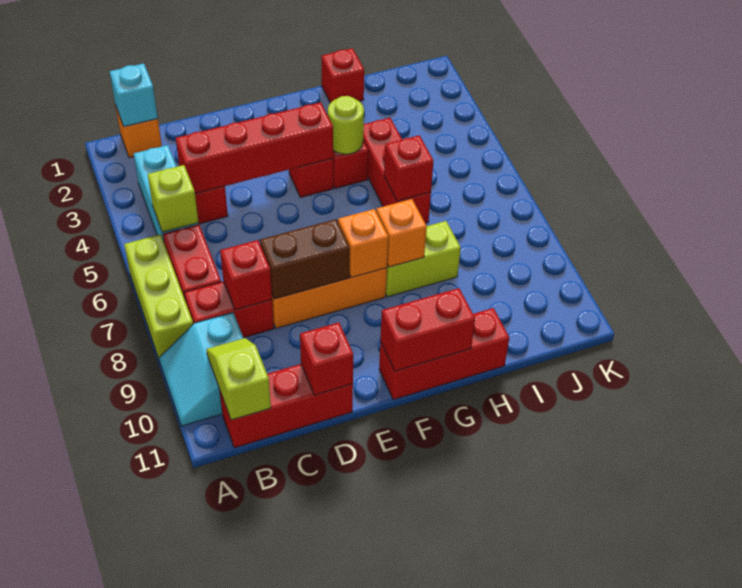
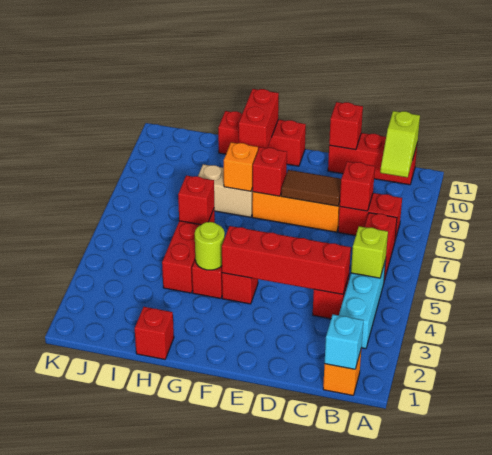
lime 1x3 brick [124,234,193,361] -> none
cyan 2x2 slope [159,313,243,426] -> none
brown 1x2 brick [260,219,350,299] -> brown 1x2 tile [281,170,341,206]
orange 1x1 brick [338,209,388,278] -> red 1x1 brick [253,147,287,196]
red 1x2 brick [380,288,475,371] -> red 1x2 brick turned to [239,89,279,150]
lime 1x2 brick [386,221,461,297] -> tan 1x2 brick [198,164,253,217]

